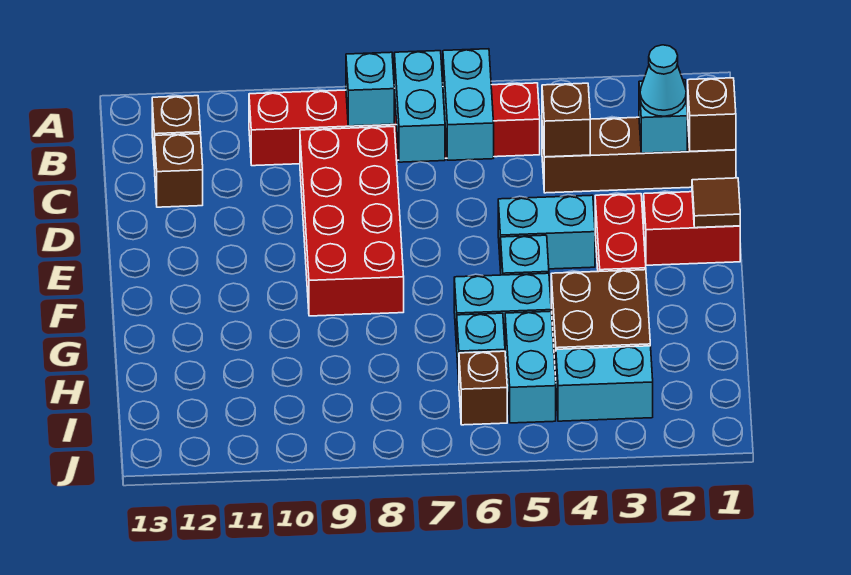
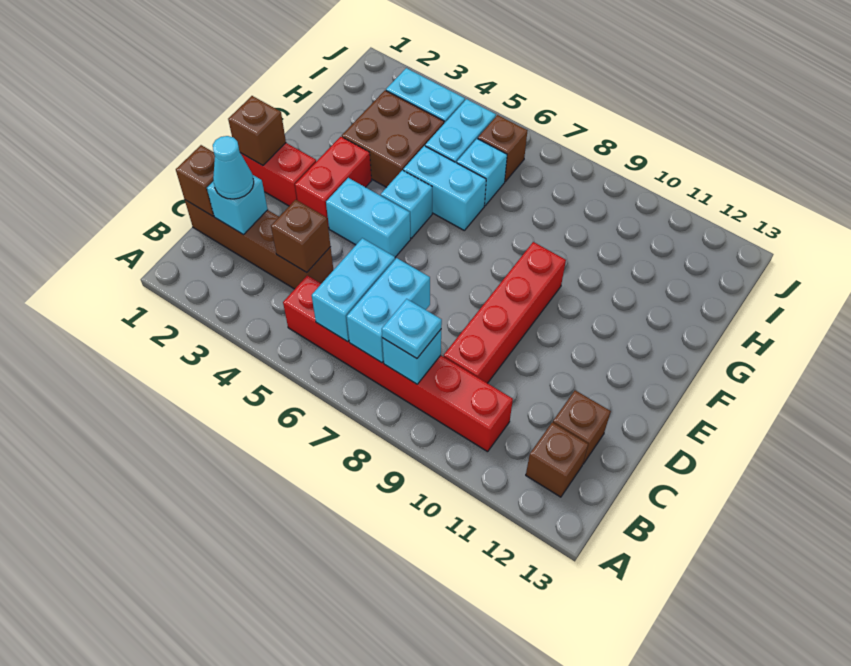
none -> cyan 1x1 plate [382,299,442,358]
red 2x4 brick [300,127,404,316] -> red 1x4 brick [444,242,566,383]
brown 1x1 tile [692,178,740,228] -> brown 1x1 brick [228,96,286,165]

